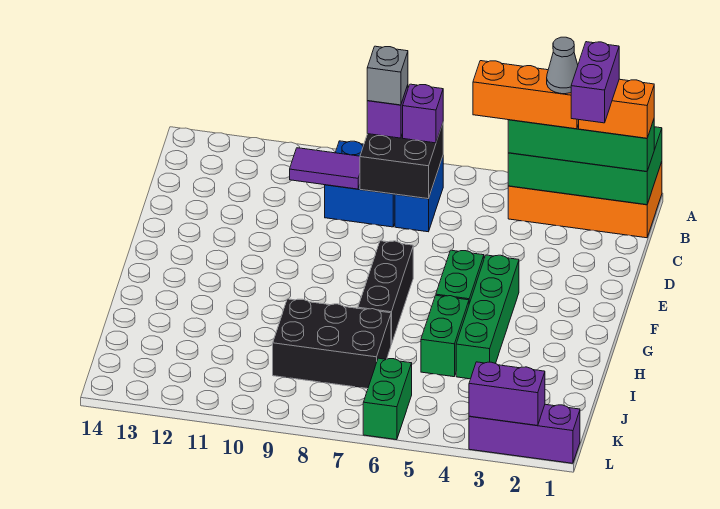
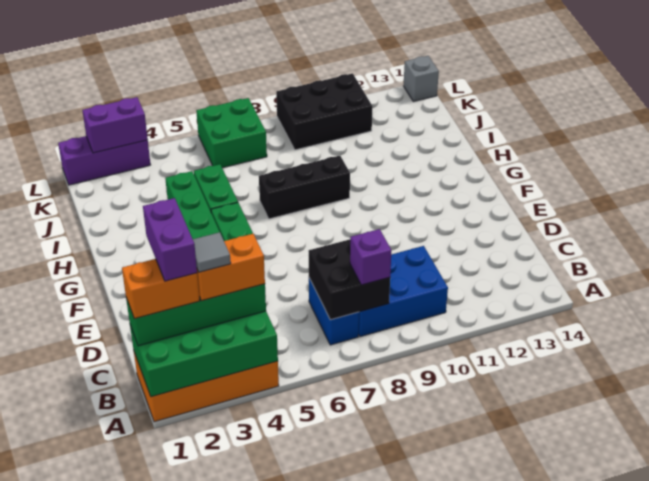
orange 1x3 brick [473,61,579,129] -> orange 1x2 brick [197,234,265,301]
grey 1x1 cone [547,37,578,94] -> grey 1x1 tile [193,232,231,272]
purple 1x1 brick [403,84,443,143] -> none
blue 2x2 brick [325,141,395,227] -> blue 2x3 brick [359,246,448,337]
grey 1x1 brick [367,46,408,105] -> grey 1x1 brick moved to [404,56,439,102]
purple 1x2 tile [290,148,360,189] -> none
black 1x3 brick [358,241,413,344] -> black 1x3 brick turned to [259,156,350,219]
black 2x3 brick [273,299,391,389] -> black 2x3 brick moved to [276,73,372,150]
green 1x2 brick [363,358,412,440] -> green 2x2 brick [196,98,267,168]

